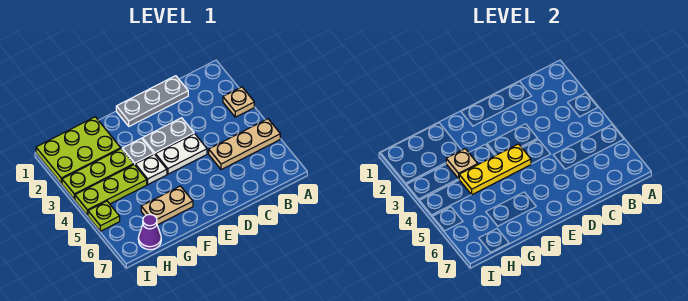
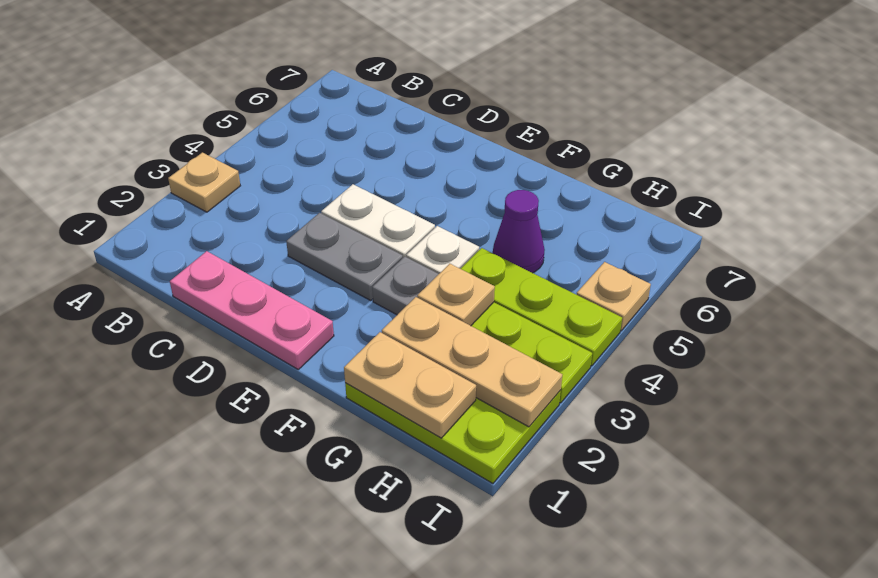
tan 1x3 plate [209,119,280,170] -> tan 1x3 plate moved to [382,297,562,427]
grey 1x3 plate [116,76,188,126] -> pink 1x3 plate [170,251,334,369]
yellow 1x3 plate [459,144,531,195] -> none
tan 1x2 plate [141,186,193,225] -> tan 1x2 plate moved to [344,332,476,438]
purple 1x1 cone [138,214,161,250] -> purple 1x1 cone moved to [493,190,545,273]
lime 1x1 plate [88,201,120,231] -> tan 1x1 plate [577,262,651,331]

